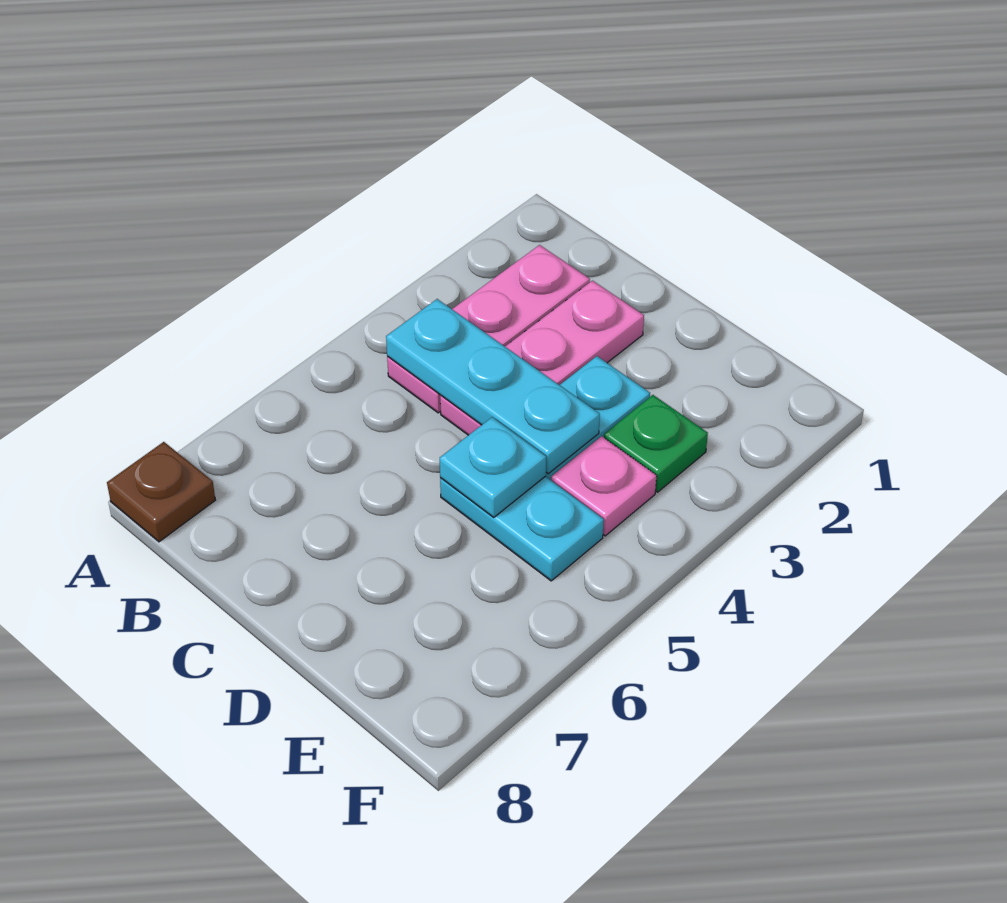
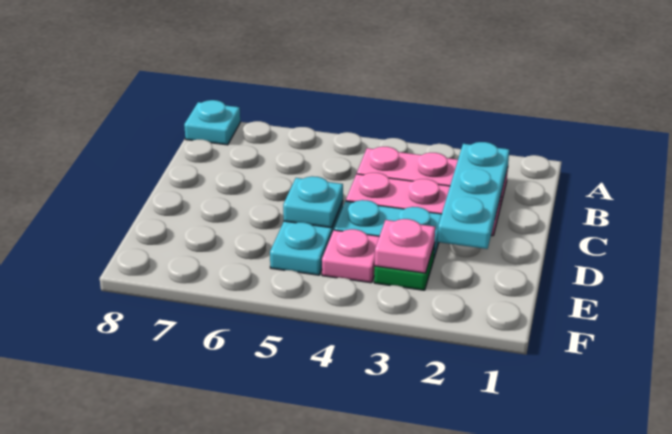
brown 1x1 plate [107,442,215,542] -> cyan 1x1 plate [184,100,240,145]
cyan 1x3 plate [386,299,600,474] -> cyan 1x3 plate moved to [437,142,509,249]
none -> pink 1x1 plate [375,219,435,273]

